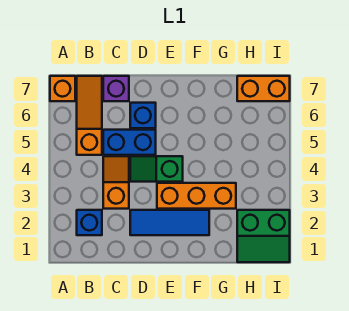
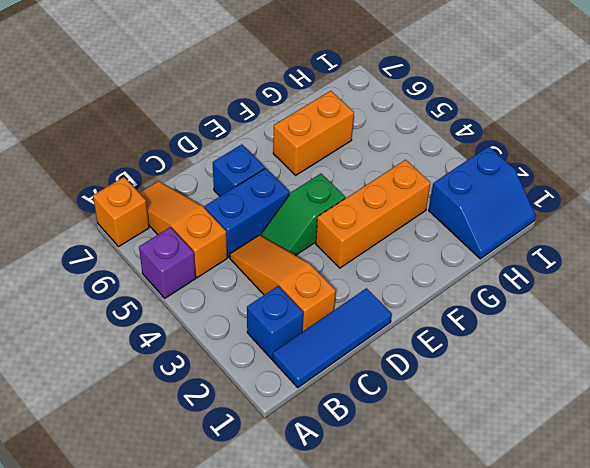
orange 1x2 slope [103,156,129,209] -> orange 1x3 slope [230,235,336,332]
purple 1x1 brick [103,76,129,101] -> purple 1x1 brick moved to [139,227,196,298]
blue 1x3 tile [130,210,209,235] -> blue 1x3 tile moved to [273,288,392,387]
green 2x2 slope [237,210,290,262] -> blue 2x2 slope [429,146,536,259]
orange 1x2 brick [237,76,290,101] -> orange 1x2 brick moved to [273,91,354,175]

